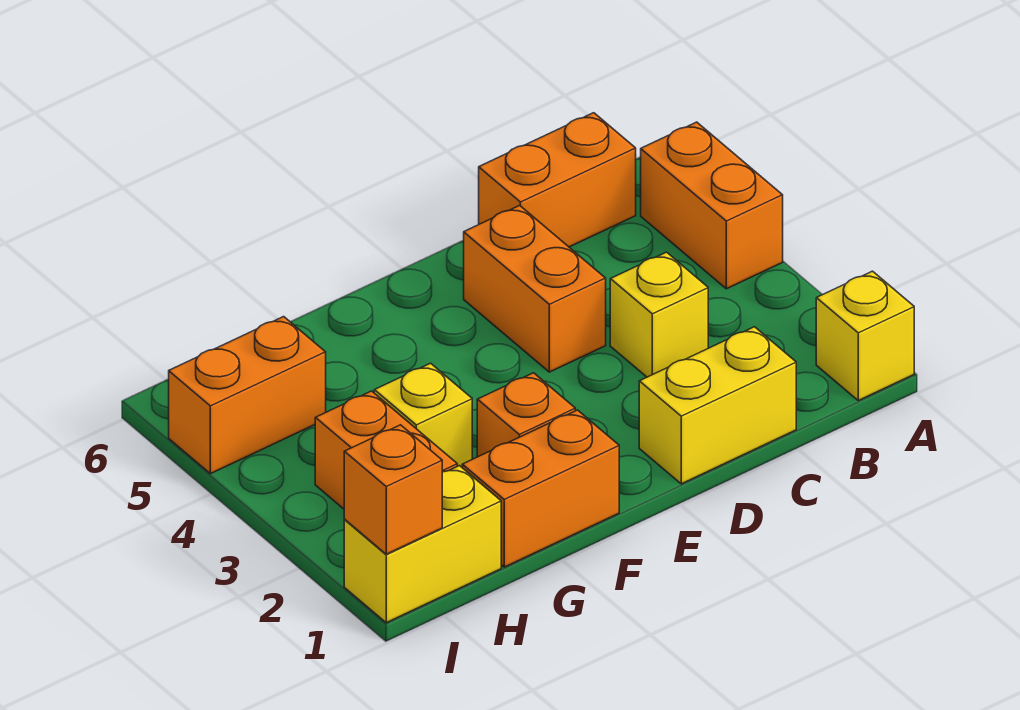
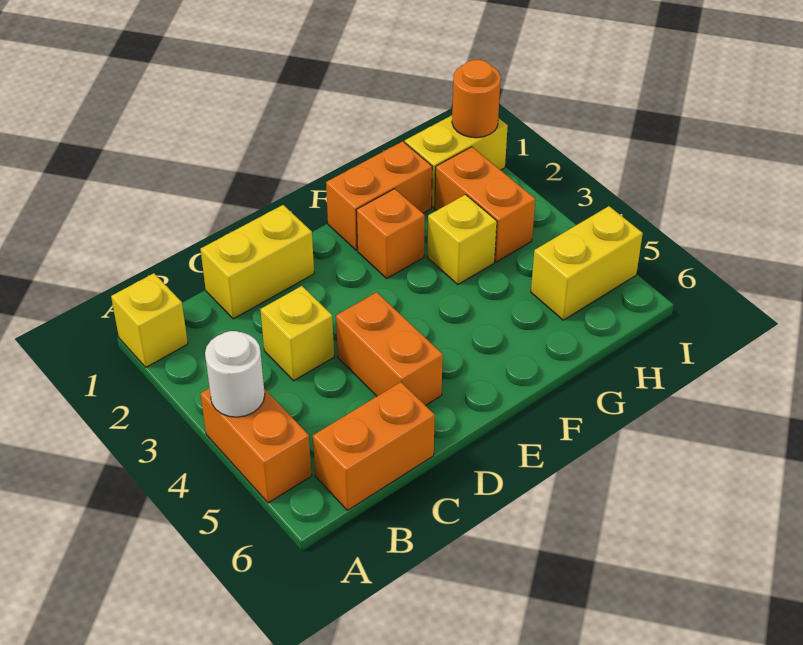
none -> white 1x1 round brick [205,331,265,417]
orange 1x2 brick [169,317,326,474] -> yellow 1x2 brick [531,206,643,320]
orange 1x1 brick [344,425,442,554] -> orange 1x1 round brick [452,60,501,138]

